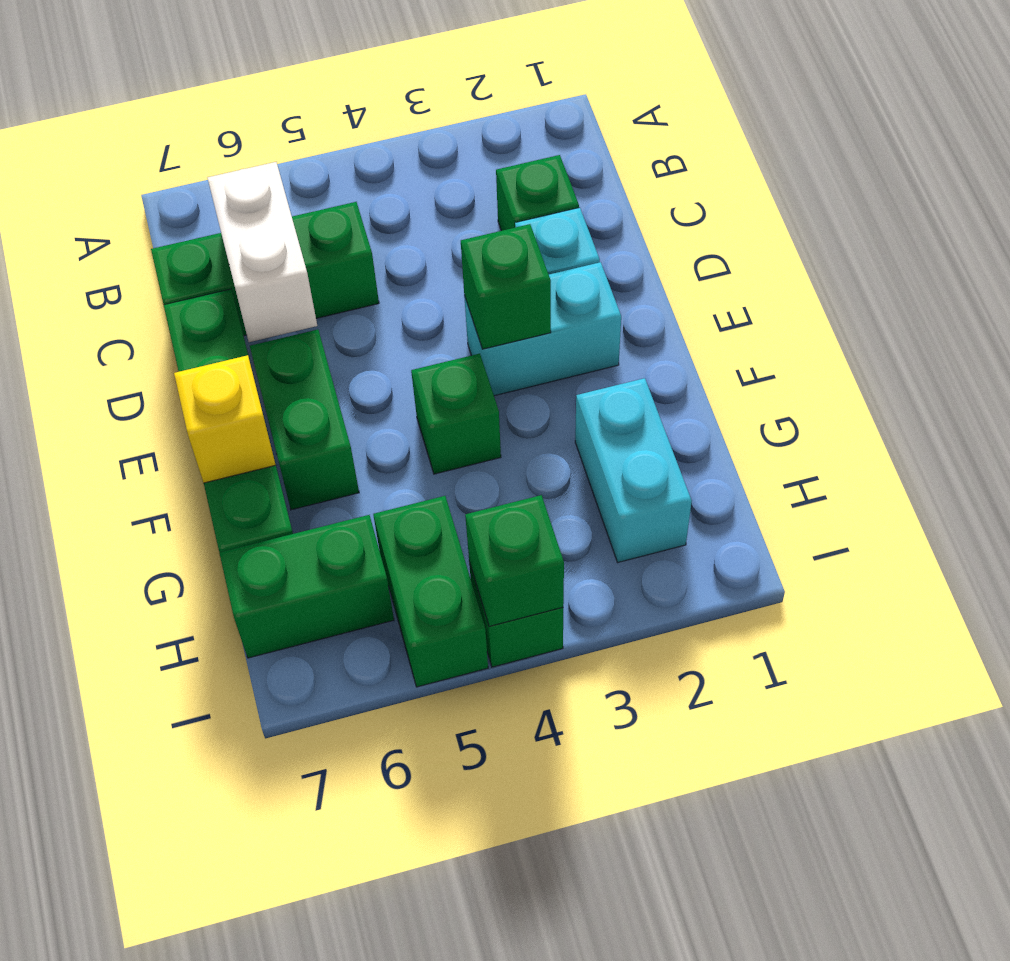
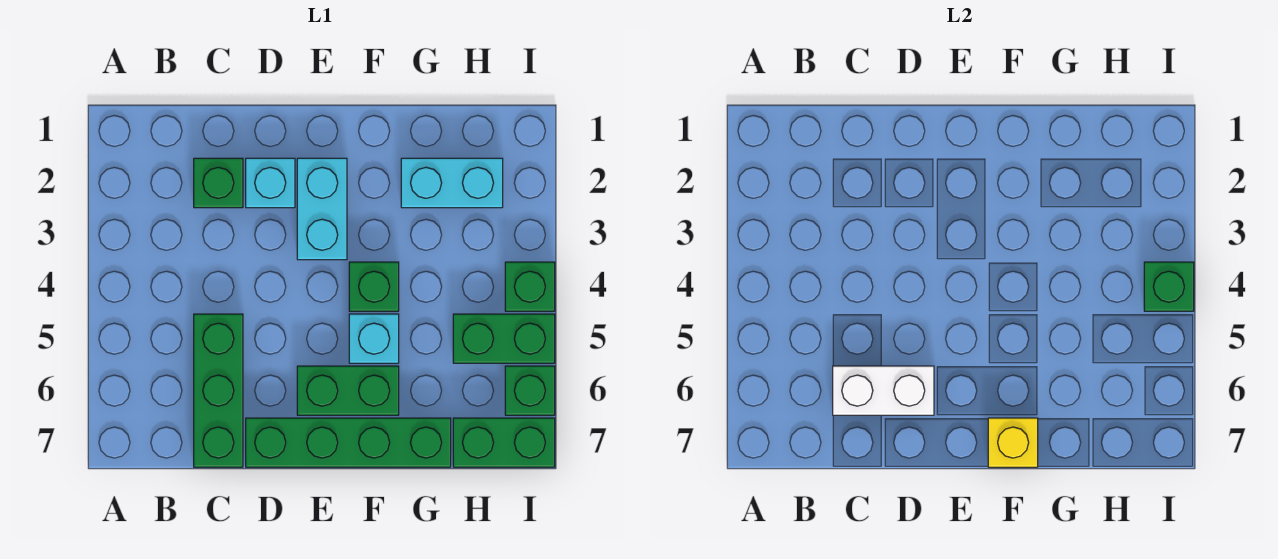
green 1x1 brick [461,224,551,349] -> green 1x1 brick moved to [505,366,555,415]
none -> cyan 1x1 brick [349,314,399,363]
green 1x2 brick [219,515,394,658] -> green 1x2 brick turned to [453,418,555,467]

